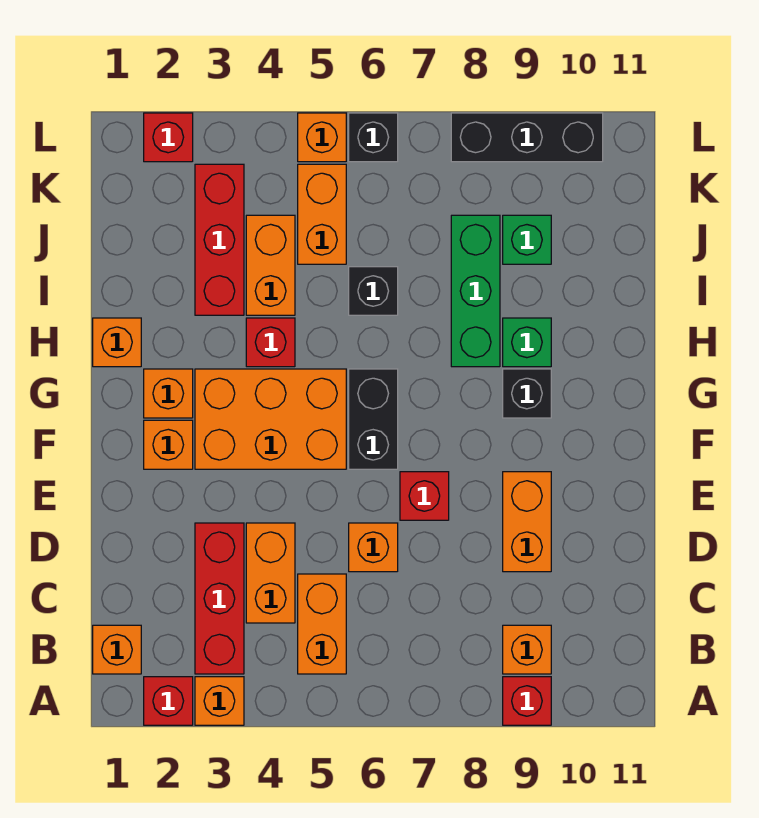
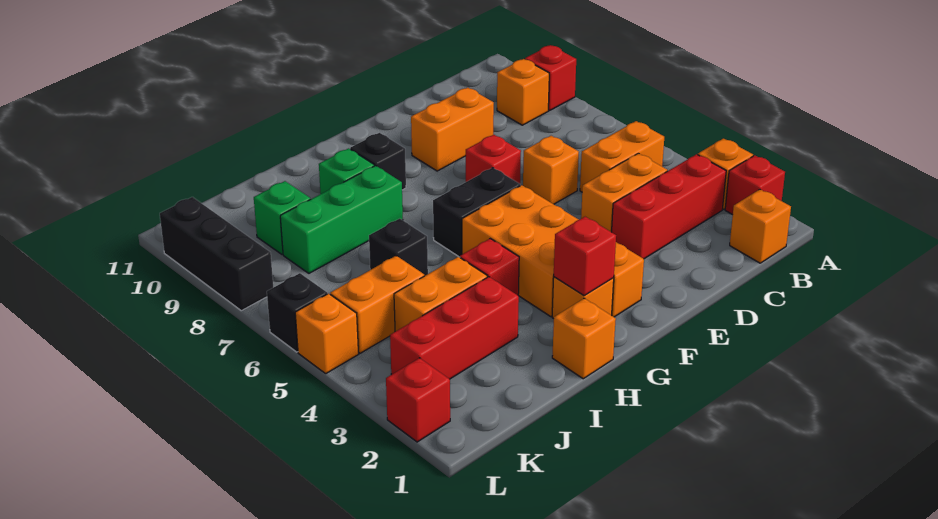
none -> red 1x1 brick [554,217,616,296]

